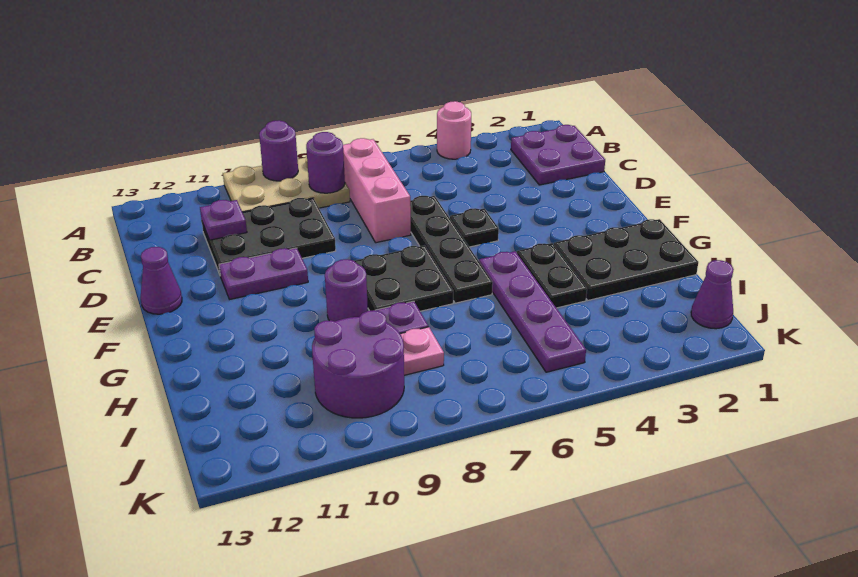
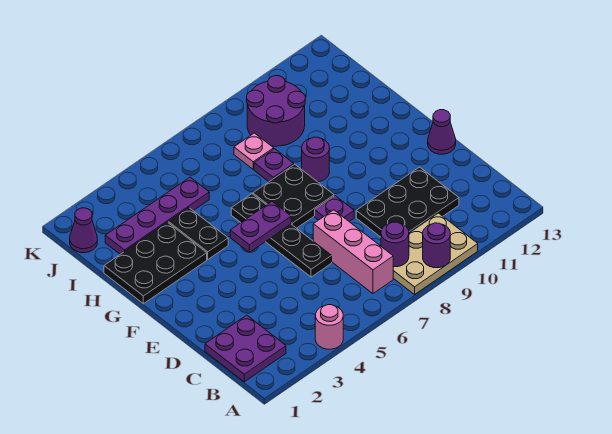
purple 1x1 plate [200,200,247,240] -> purple 1x1 plate moved to [315,196,354,221]
black 1x1 plate [450,208,499,247] -> none
purple 1x2 plate [219,248,308,299] -> purple 1x2 plate moved to [230,202,291,252]
purple 1x4 plate [479,251,586,372] -> purple 1x4 plate turned to [105,177,209,254]

